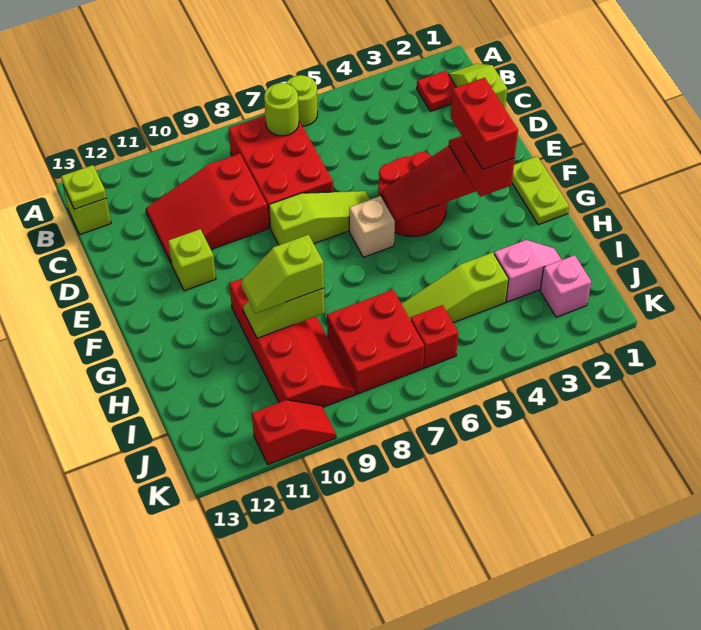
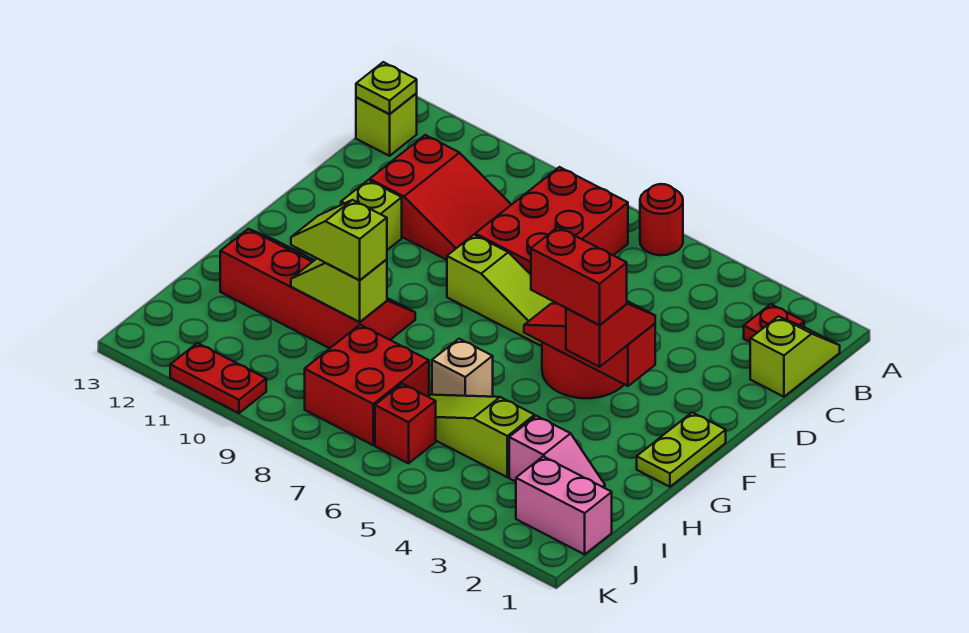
lime 1x1 round brick [286,75,318,126] -> red 1x1 round brick [640,184,683,255]
lime 1x1 round brick [264,83,299,136] -> none
red 2x3 slope [146,154,268,263] -> red 2x3 slope turned to [370,135,511,260]
red 1x2 brick [451,78,518,169] -> red 1x2 brick turned to [531,227,627,325]
tan 1x1 brick [349,196,395,257] -> tan 1x1 brick moved to [432,339,493,397]
red 2x4 slope [229,278,355,407] -> red 2x4 slope turned to [220,229,415,349]
pink 1x1 brick [540,255,591,317] -> pink 1x2 brick [516,457,612,554]
red 1x2 slope [252,400,336,465] -> red 1x2 plate [170,343,266,413]

